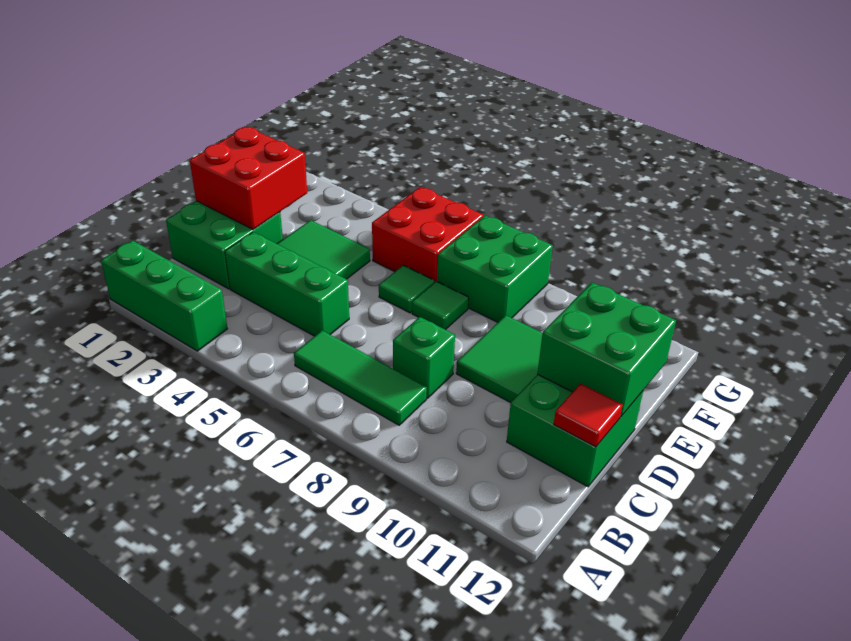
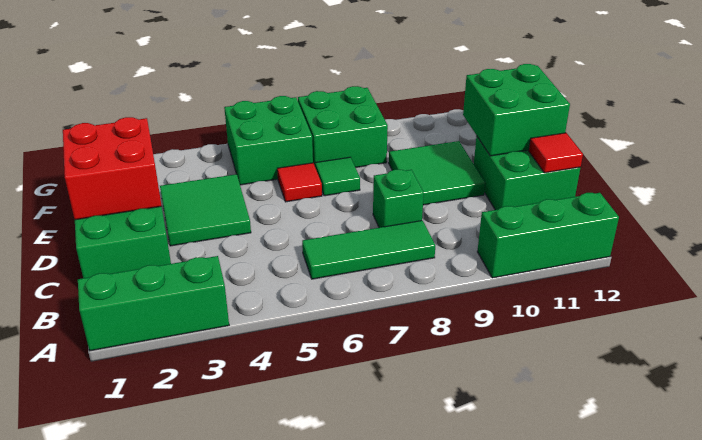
green 1x3 brick [225,232,349,336] -> green 1x3 brick moved to [477,193,619,278]
green 1x1 tile [379,265,434,313] -> red 1x1 tile [277,163,322,202]
red 2x2 brick [372,187,483,282] -> green 2x2 brick [224,96,313,185]

